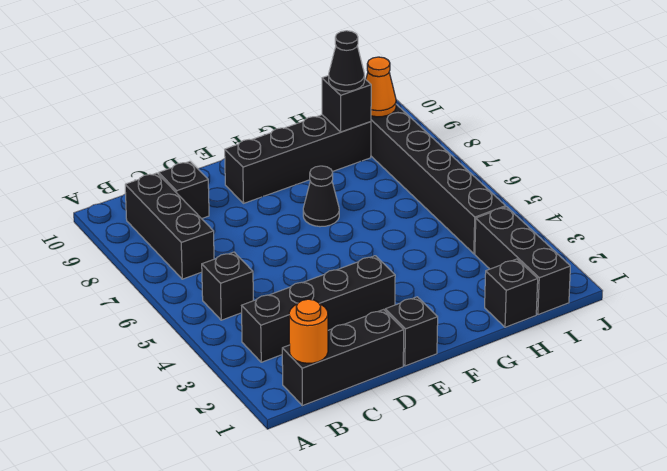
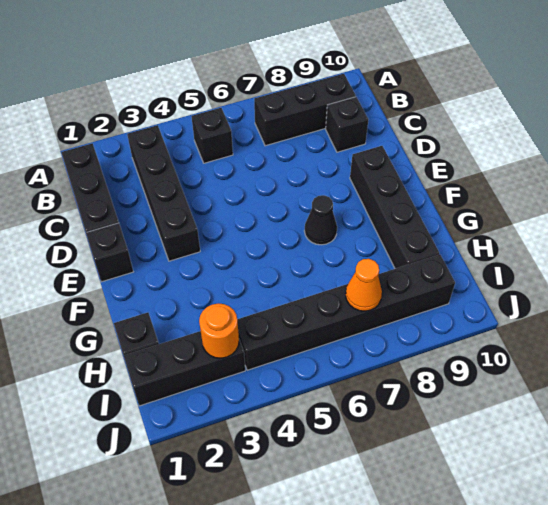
orange 1x1 round brick [289,299,328,363] -> orange 1x1 round brick moved to [199,303,239,358]
black 1x1 brick [322,76,371,132] -> none
black 1x1 cone [329,31,365,91] -> none
orange 1x1 cone [366,57,396,117] -> orange 1x1 cone moved to [346,259,382,311]

